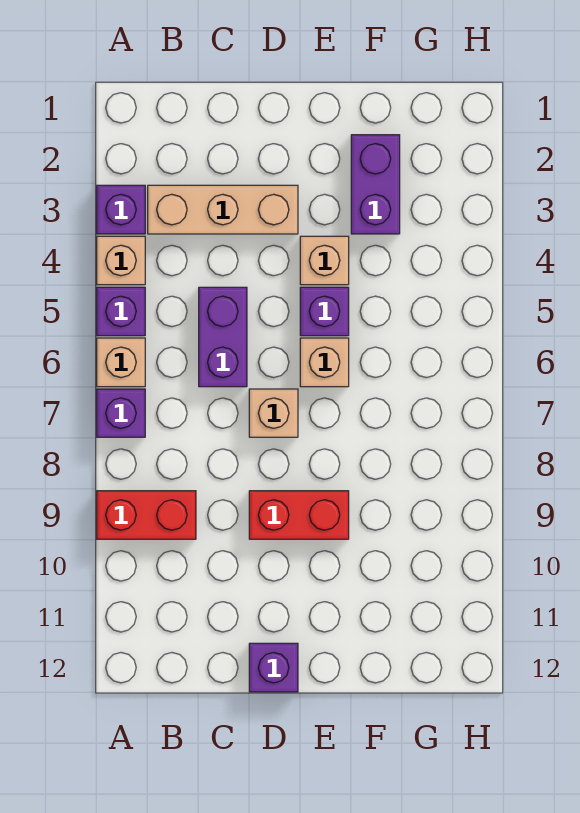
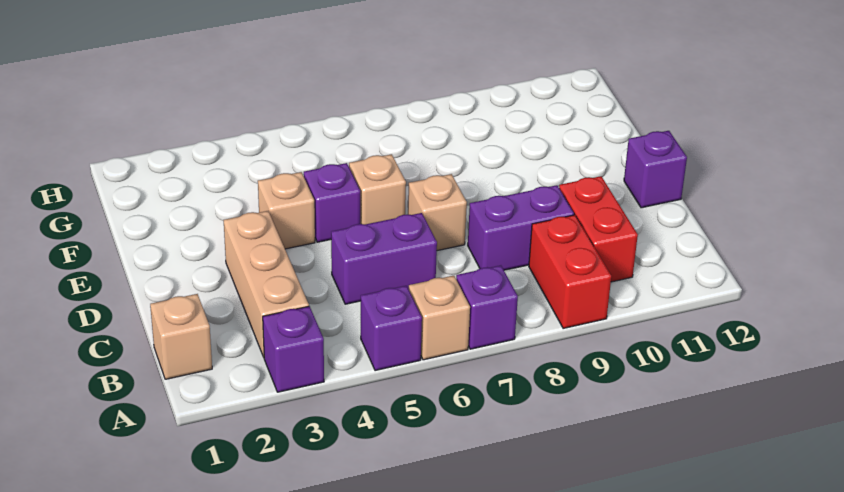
tan 1x1 brick [97,236,145,285] -> tan 1x1 brick moved to [150,294,212,379]
red 1x2 brick [249,491,349,539] -> red 1x2 brick moved to [559,176,638,282]
purple 1x2 brick [351,135,400,234] -> purple 1x2 brick moved to [468,185,574,270]

